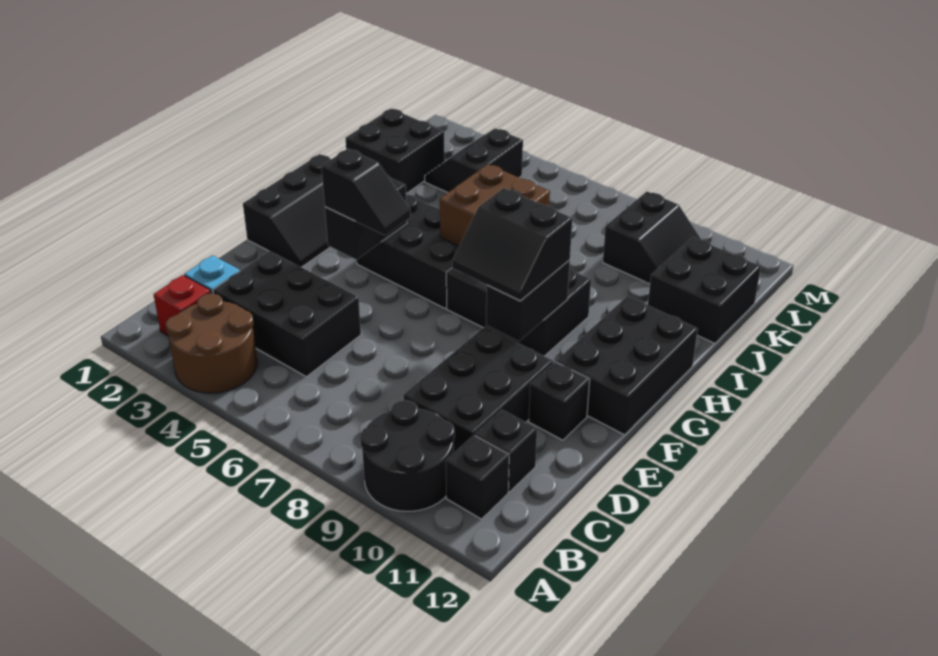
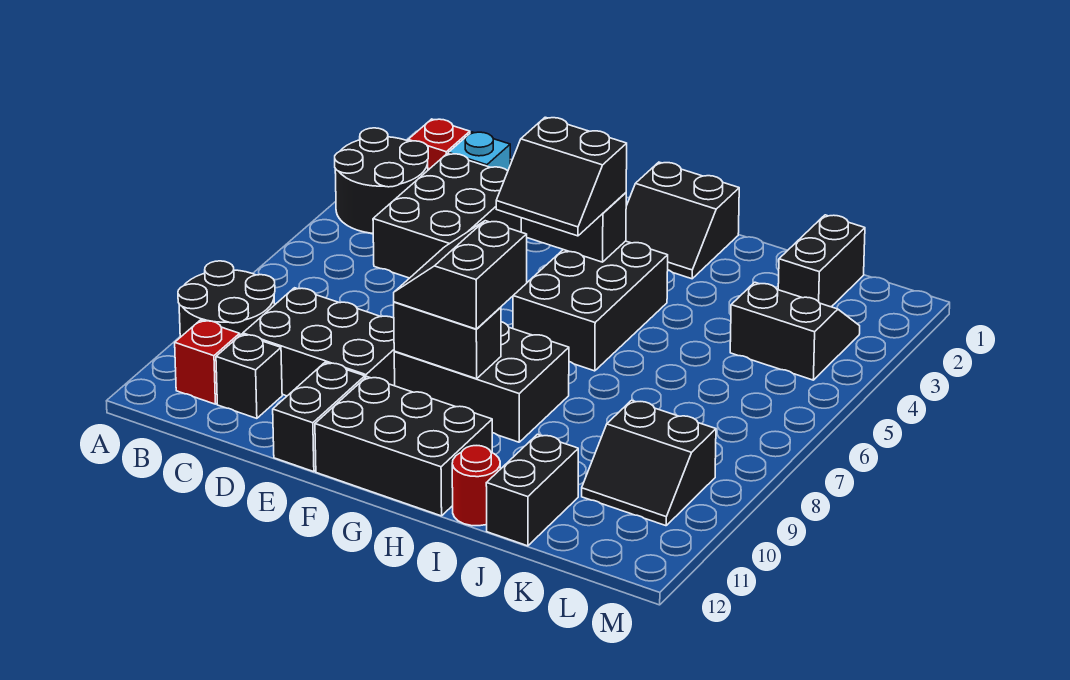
brown 2x2 round brick [166,293,257,393] -> black 2x2 round brick [335,128,428,233]
black 1x1 brick [446,435,509,519] -> red 1x1 brick [175,320,240,404]
black 1x1 brick [529,362,590,440] -> black 1x2 brick [273,363,365,472]
black 2x3 slope [243,154,331,267] -> black 2x2 slope [626,162,739,279]
black 1x2 slope [321,149,411,235] -> black 2x2 slope [496,117,627,236]
black 2x3 brick [446,268,591,356] -> black 2x3 brick turned to [394,322,569,442]
brown 2x2 brick [440,164,550,246] -> none
none -> red 1x1 round brick [452,446,500,526]
black 2x2 brick [345,109,445,194] -> black 1x2 brick [778,215,865,307]
black 2x2 brick [648,237,761,343] -> black 1x2 brick [486,434,578,546]

